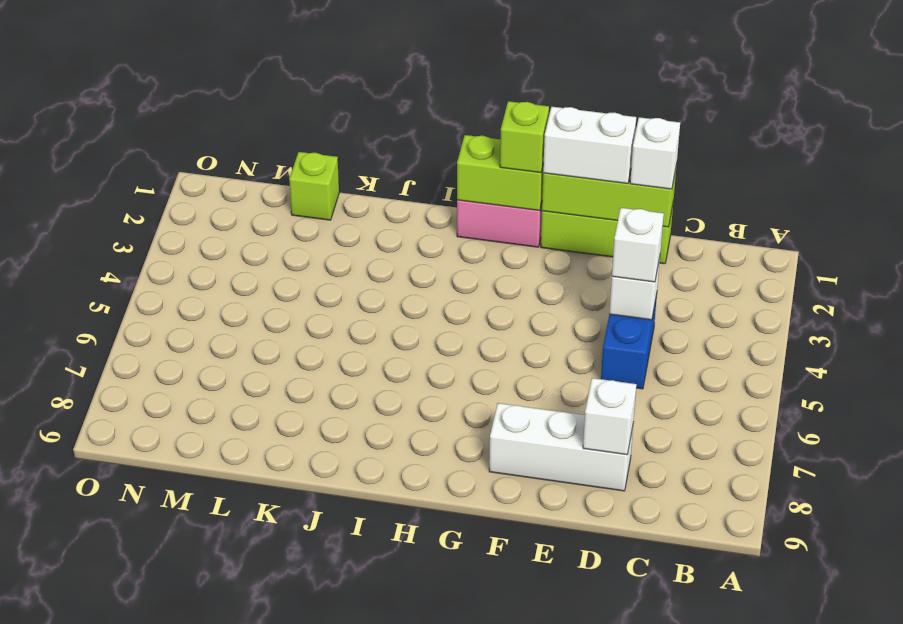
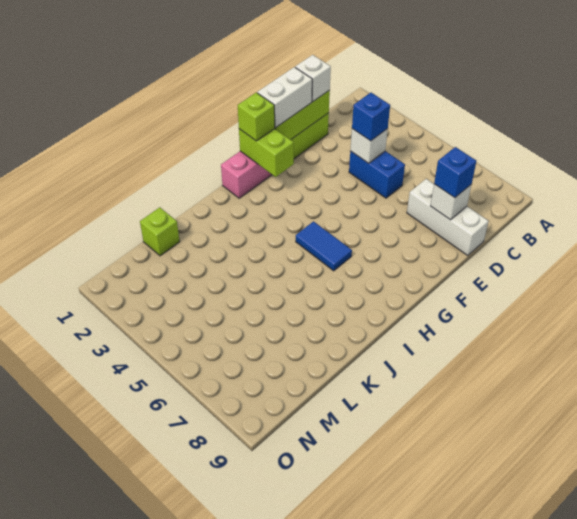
white 1x1 brick [612,208,664,282] -> blue 1x1 brick [352,93,390,141]
white 1x3 brick [489,403,633,491] -> white 1x3 brick turned to [407,179,489,255]
none -> blue 1x1 brick [434,147,476,198]
lime 1x2 brick [457,135,544,211] -> lime 1x2 brick turned to [239,129,294,177]
none -> blue 1x2 tile [296,221,352,271]

